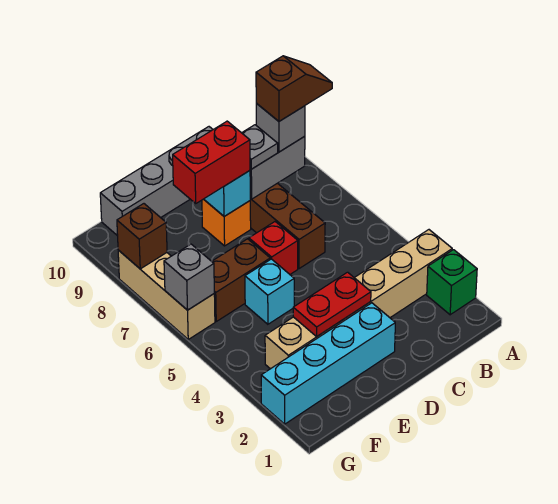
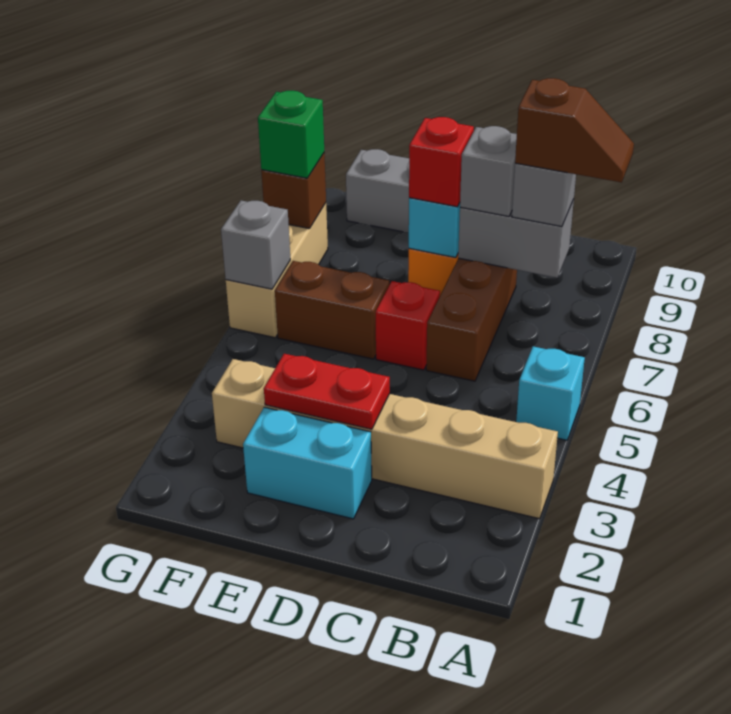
green 1x1 brick [427,250,477,315] -> green 1x1 brick moved to [258,91,324,178]
grey 1x1 plate [242,125,278,169] -> grey 1x1 brick [460,126,517,217]
cyan 1x4 brick [261,303,395,424] -> cyan 1x2 brick [243,407,372,519]
red 1x2 brick [173,121,250,203] -> red 1x1 brick [409,117,474,207]
cyan 1x1 brick [245,259,294,324] -> cyan 1x1 brick moved to [516,346,585,440]

